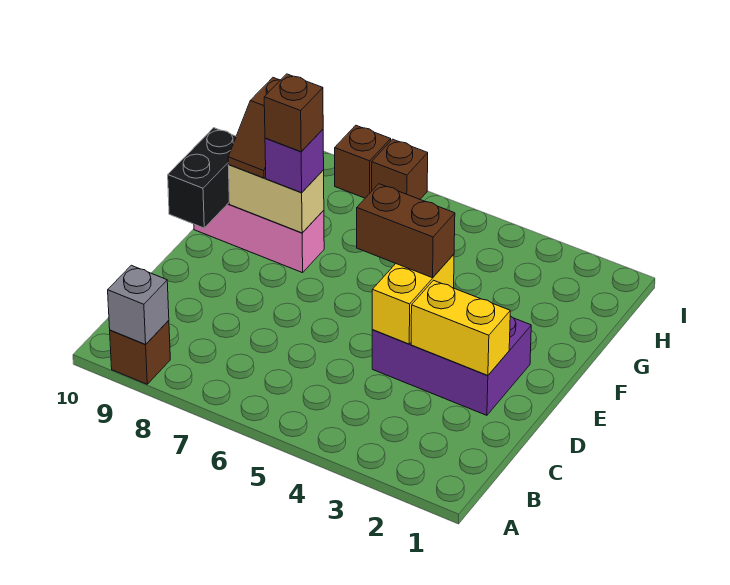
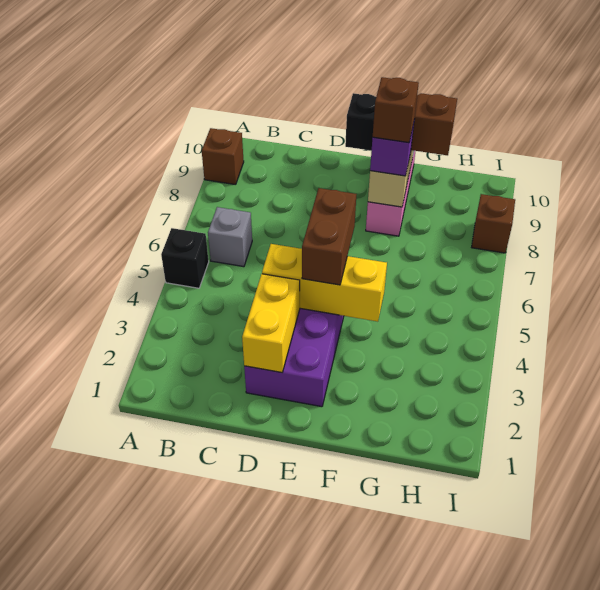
none -> black 1x1 brick [161,228,209,288]
grey 1x1 brick [108,265,169,345] -> grey 1x1 brick moved to [208,207,252,267]
yellow 1x2 brick [372,254,454,344] -> yellow 1x3 brick [262,244,387,322]
brown 1x1 brick [372,139,428,199] -> none

